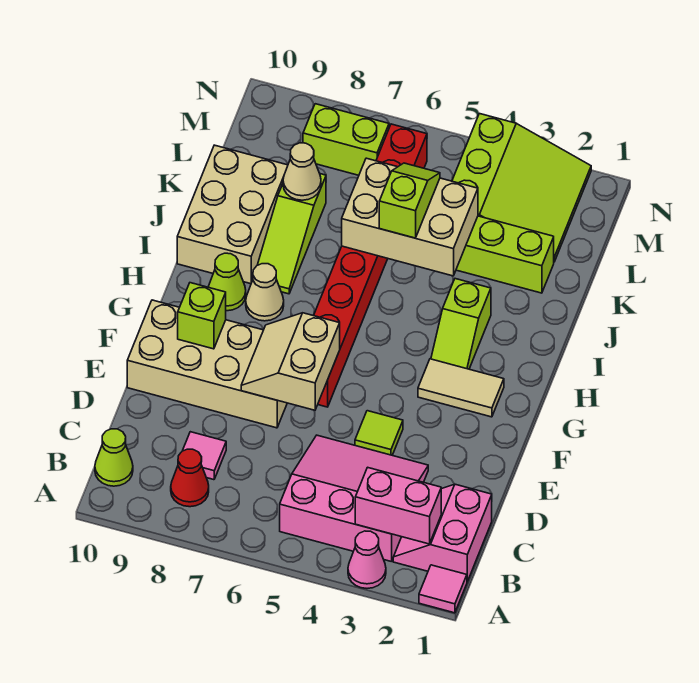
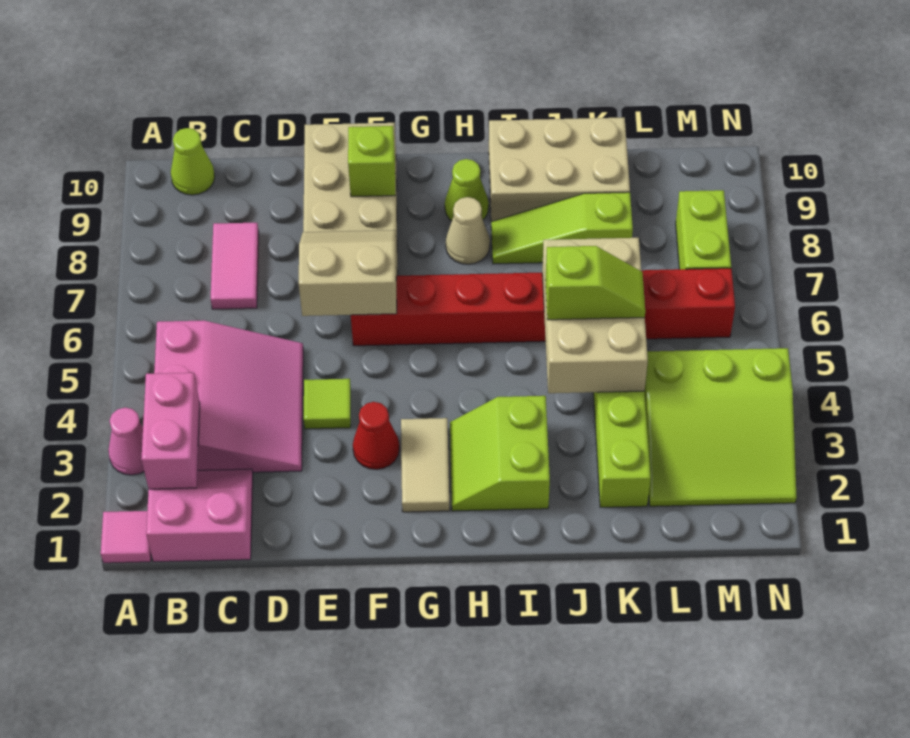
red 1x1 cone [171,449,209,507] -> red 1x1 cone moved to [353,402,399,469]
pink 1x1 tile [183,432,226,480] -> pink 1x2 tile [211,223,259,309]
lime 1x2 slope [431,279,491,369] -> lime 2x2 slope [450,396,550,511]
tan 1x1 cone [283,143,321,200] -> none

